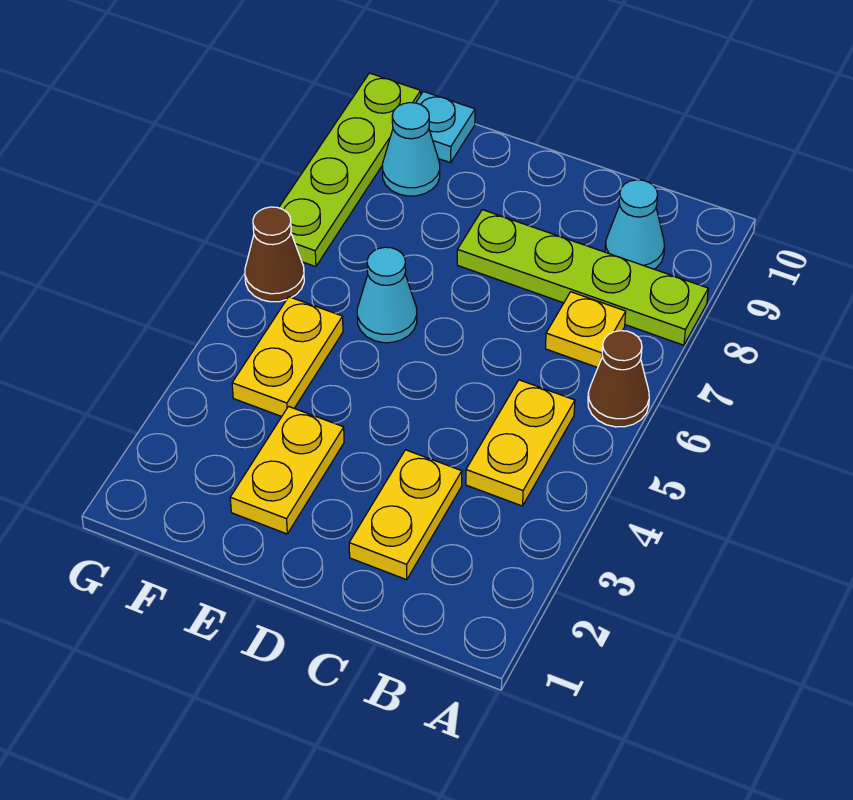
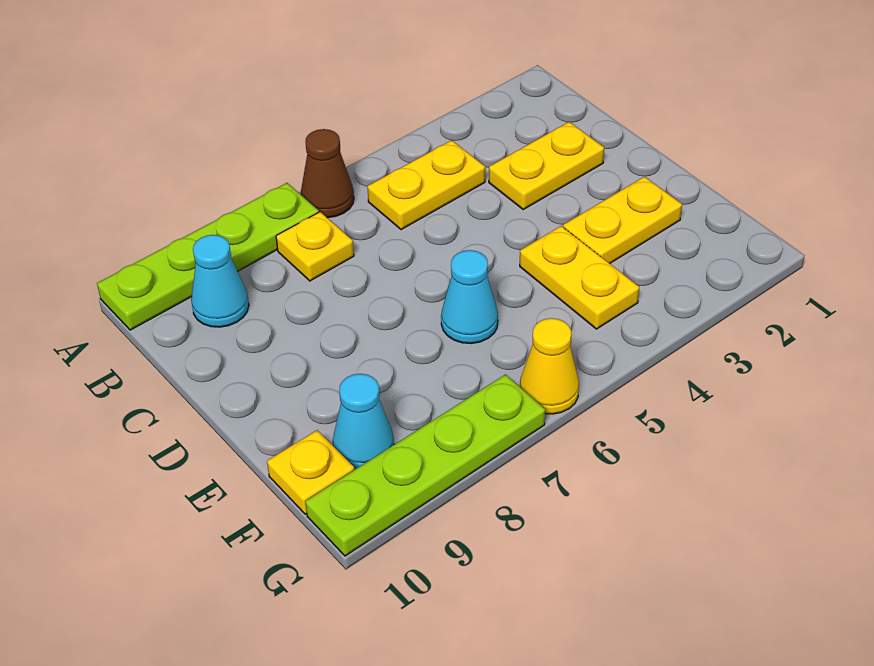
lime 1x4 plate [457,210,708,345] -> lime 1x4 plate turned to [97,183,319,330]
yellow 1x2 plate [232,297,343,416] -> yellow 1x2 plate turned to [520,226,639,329]
cyan 1x1 plate [416,91,475,163] -> yellow 1x1 plate [267,430,354,514]
brown 1x1 cone [245,207,304,302] -> yellow 1x1 cone [520,318,579,414]

